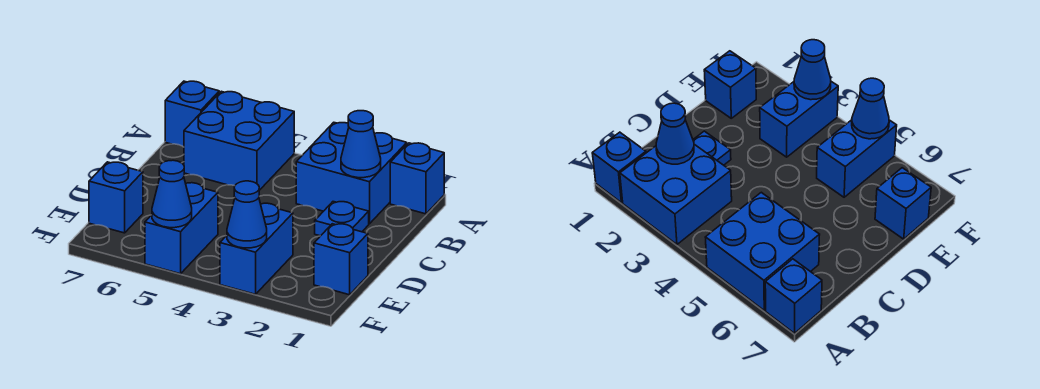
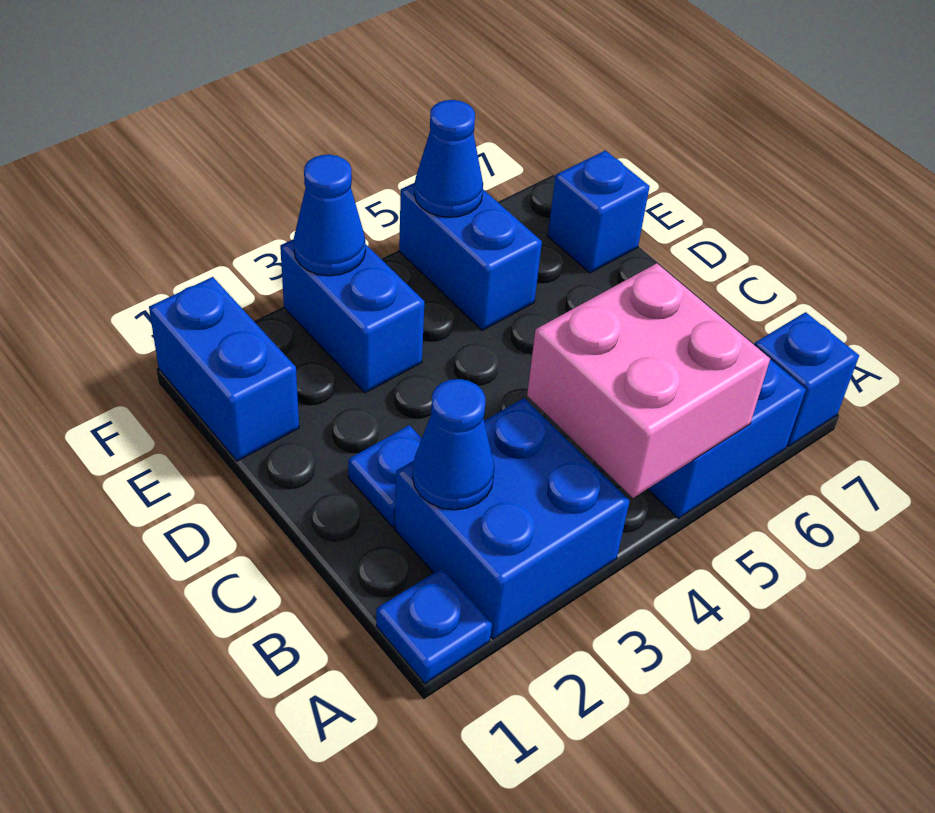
blue 1x1 brick [390,143,444,214] -> blue 1x1 plate [376,568,492,684]
none -> pink 2x2 brick [527,263,770,498]
blue 1x1 brick [314,224,368,295] -> blue 1x2 brick [149,277,299,461]

